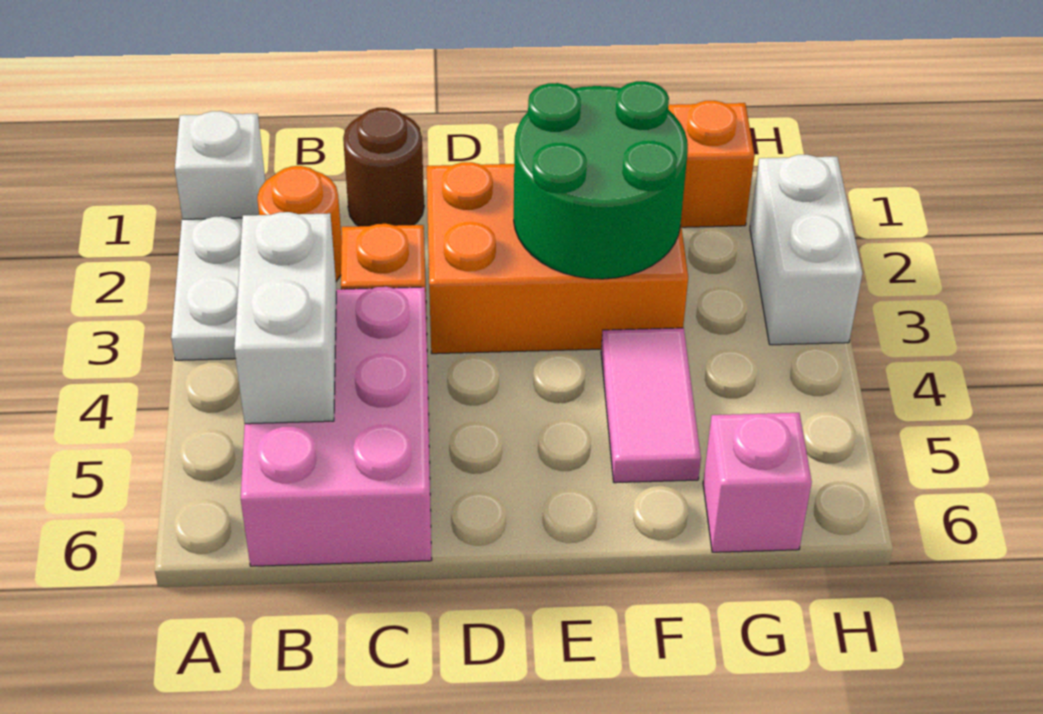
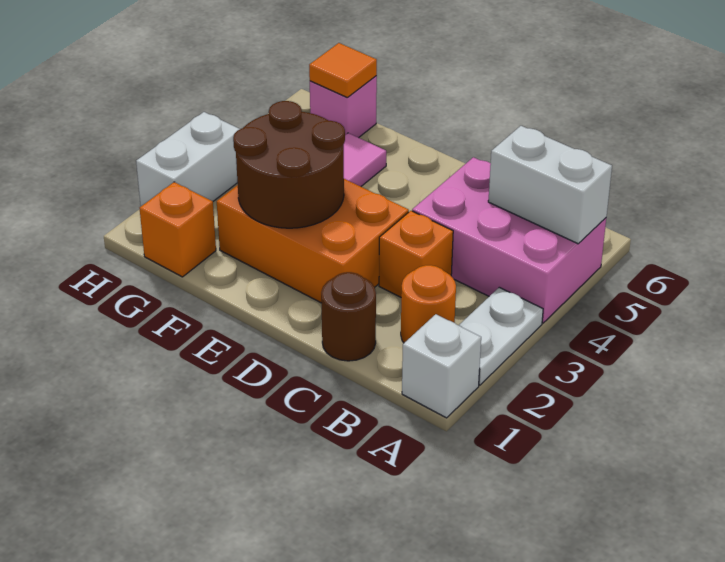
pink 2x3 brick [241,287,432,566] -> pink 2x3 brick turned to [412,157,606,323]
white 1x2 brick [234,212,336,424] -> white 1x2 brick turned to [488,126,612,244]
green 2x2 round brick [514,81,688,279] -> brown 2x2 round brick [233,101,345,228]
none -> orange 1x1 tile [309,43,377,97]

